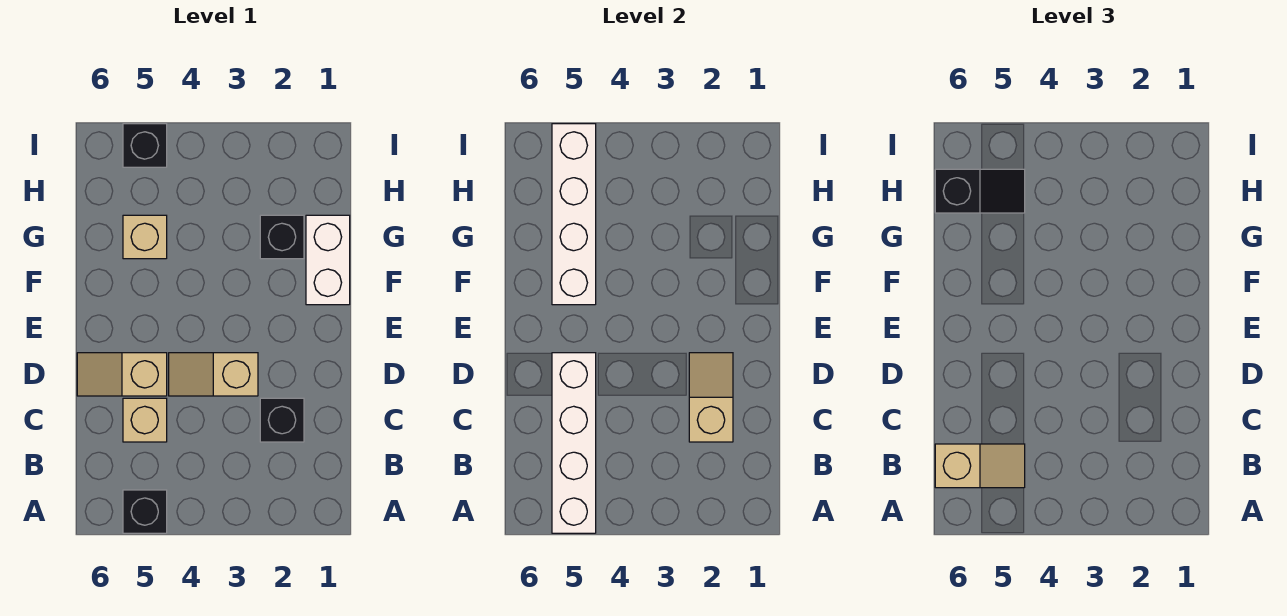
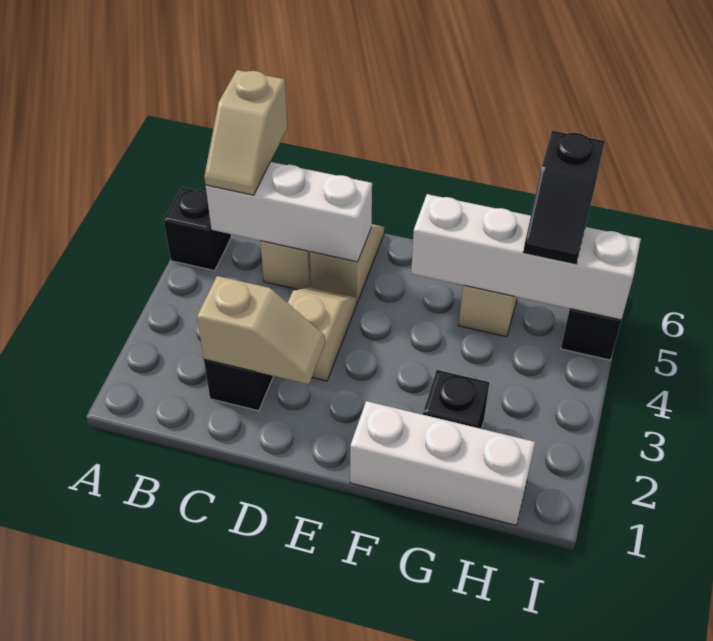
white 1x4 brick [552,353,596,533] -> white 1x3 brick [206,162,372,262]
white 1x2 brick [306,215,350,305] -> white 1x3 brick [350,401,535,525]

